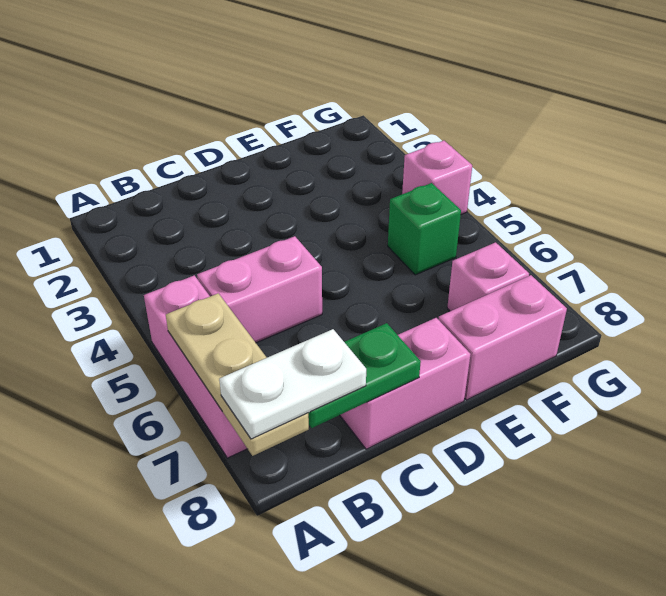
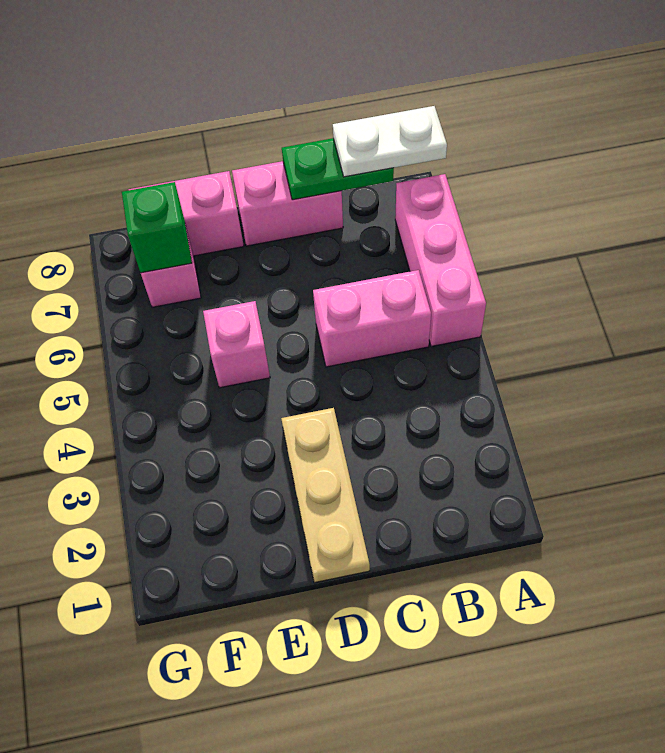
tan 1x3 plate [166,293,309,456] -> tan 1x3 plate moved to [281,408,370,583]
green 1x1 brick [388,183,461,275] -> green 1x1 brick moved to [122,182,192,273]
pink 1x1 brick [402,141,472,214] -> pink 1x1 brick moved to [203,301,270,388]

